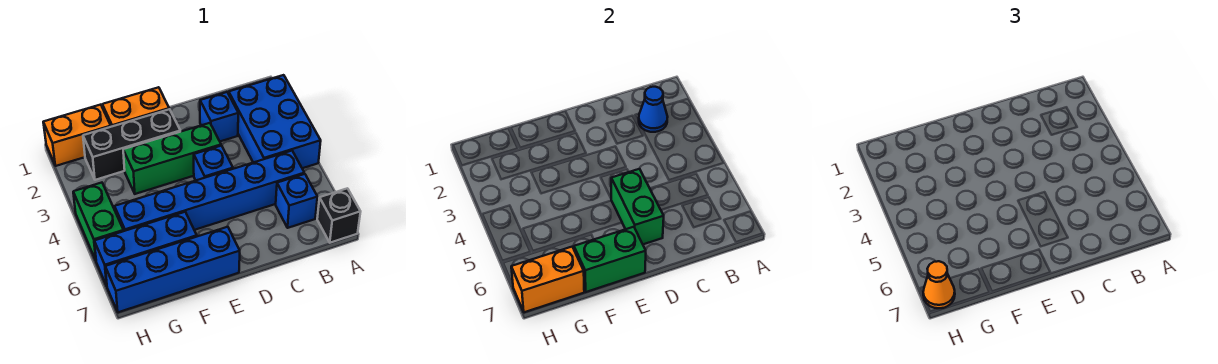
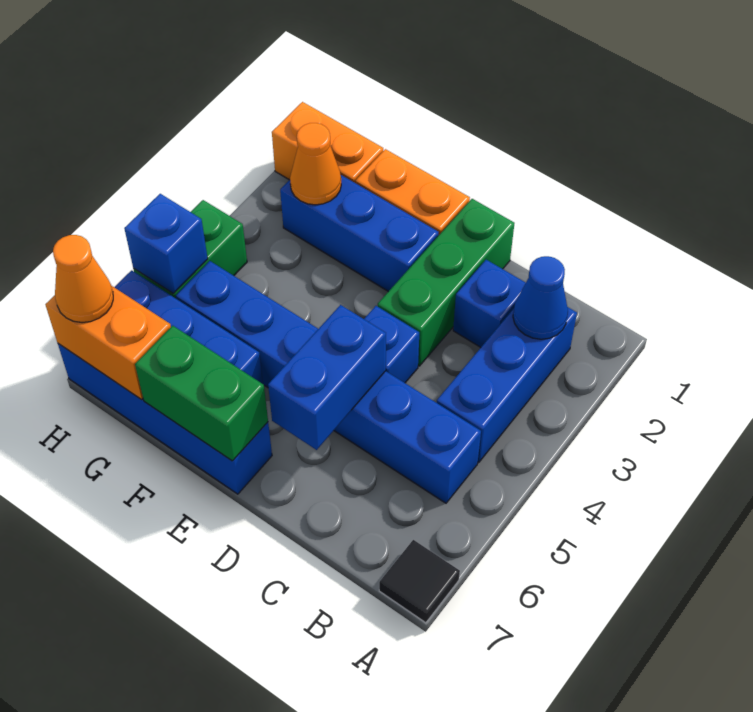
blue 2x3 brick [229,75,321,168] -> blue 1x3 brick [437,307,577,462]
black 1x1 brick [317,188,361,243] -> black 1x1 tile [379,540,460,623]
blue 1x1 brick [276,174,317,228] -> blue 1x1 brick moved to [124,194,208,293]
green 1x3 brick [123,123,221,194] -> green 1x3 brick turned to [378,199,515,366]
green 1x2 brick [611,169,664,244] -> blue 1x2 brick [268,305,386,450]
black 1x3 brick [83,109,180,180] -> blue 1x3 brick [280,175,439,292]
none -> orange 1x1 cone [290,123,341,205]

